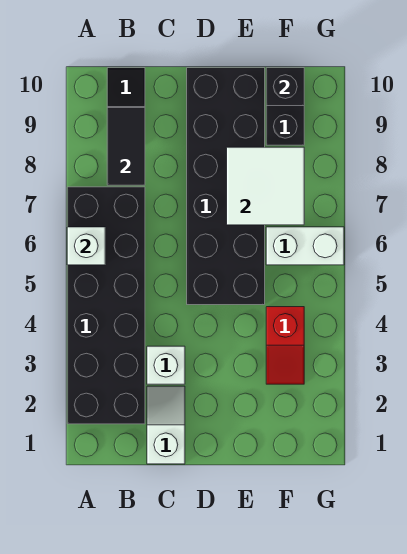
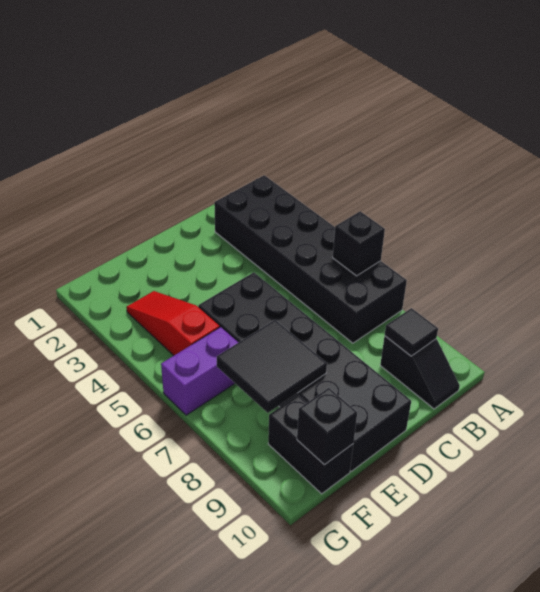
white 1x1 brick [67,227,105,265] -> black 1x1 brick [333,211,385,276]
black 1x2 tile [107,108,145,185] -> black 1x1 tile [385,308,438,356]
white 1x2 slope [147,386,185,464] -> none
white 1x1 brick [147,346,185,384] -> none
white 2x2 tile [227,147,304,225] -> black 2x2 tile [217,320,327,413]
red 1x2 slope [266,307,304,384] -> red 1x3 slope [126,291,220,356]
white 1x2 brick [266,227,344,265] -> purple 1x2 brick [161,327,239,415]

